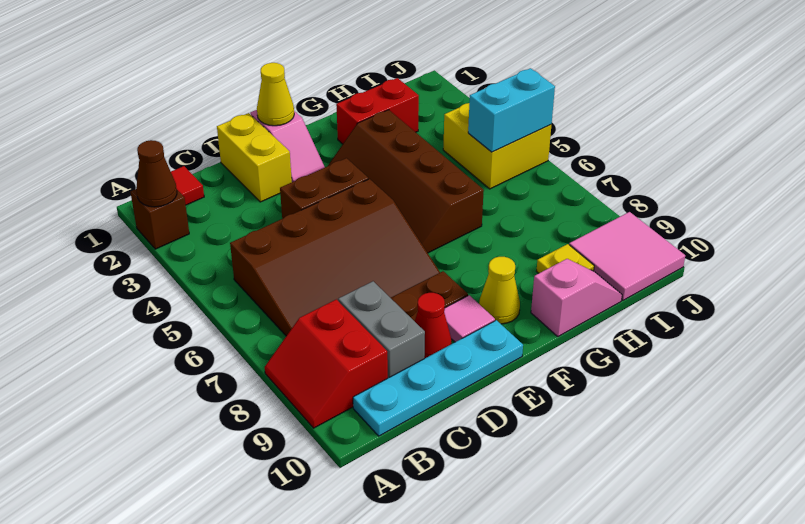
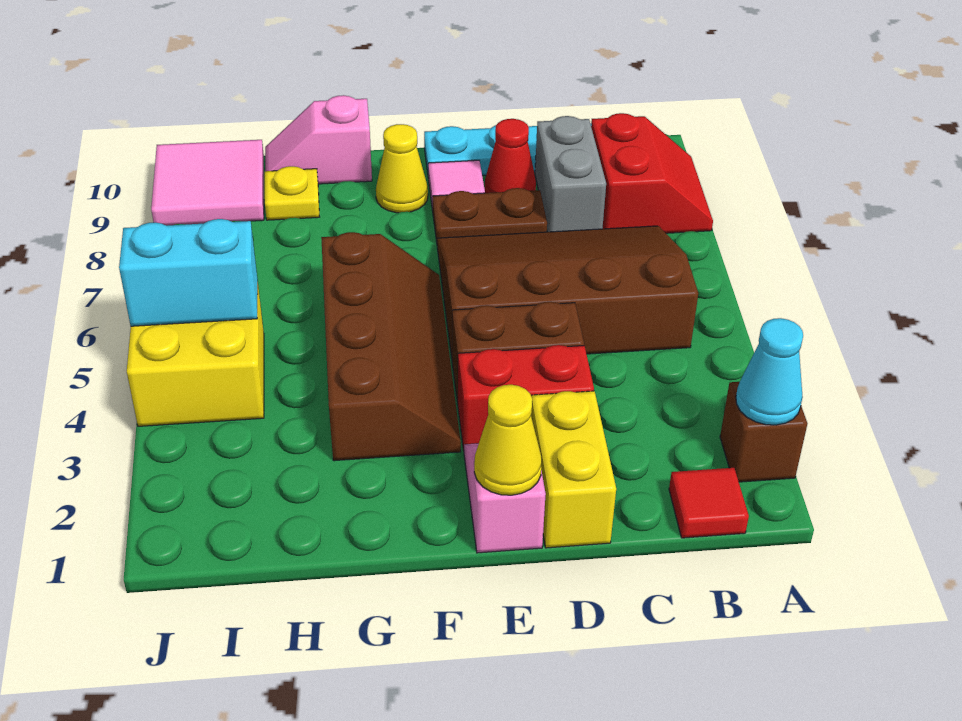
brown 1x1 cone [136,140,177,207] -> cyan 1x1 cone [736,318,803,425]
red 1x2 brick [336,78,419,144] -> red 1x2 brick moved to [458,345,594,450]

